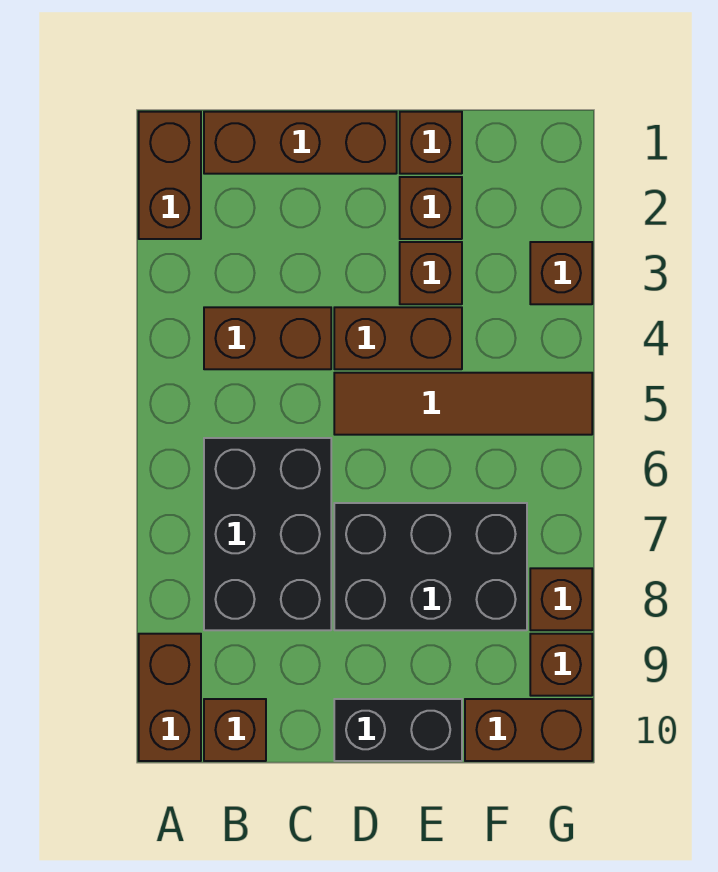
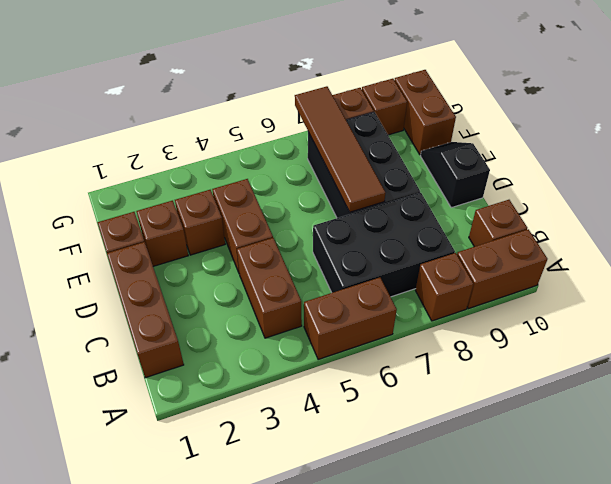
brown 1x2 brick [139,112,201,239] -> brown 1x2 brick moved to [304,277,397,360]
brown 1x4 tile [334,373,592,435] -> brown 1x4 tile moved to [295,86,385,212]
black 1x2 brick [334,699,462,761] -> black 1x2 slope [420,142,490,208]
brown 1x1 brick [530,242,592,304] -> brown 1x1 brick moved to [415,253,473,321]

